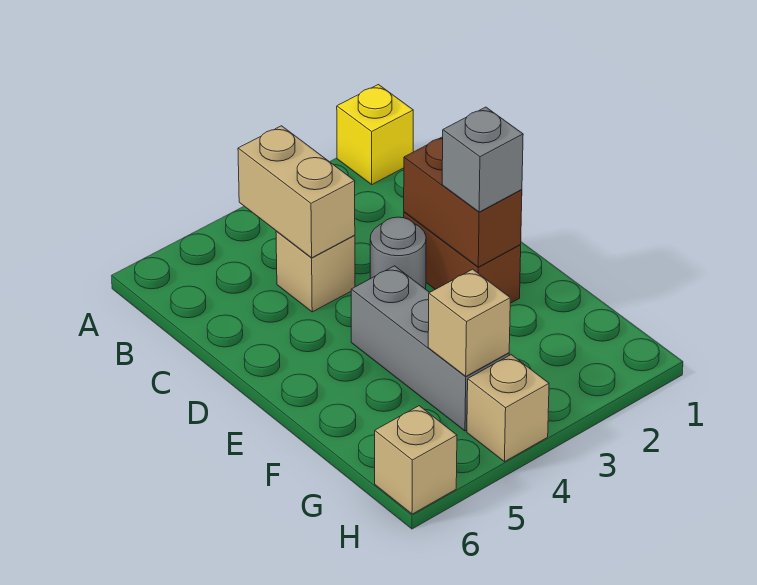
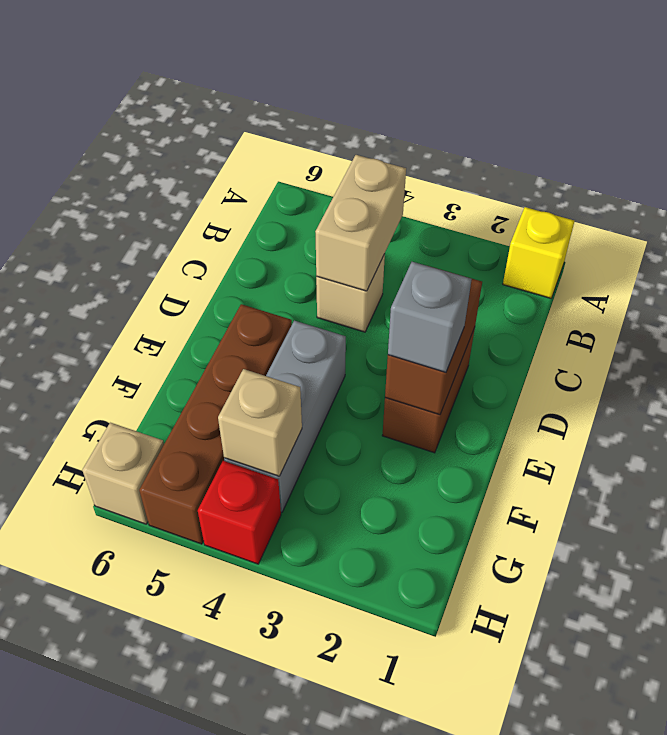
grey 1x1 round brick [370,217,426,289] -> none
none -> brown 1x4 brick [139,304,292,544]
tan 1x1 brick [467,355,549,462] -> red 1x1 brick [198,461,281,564]

